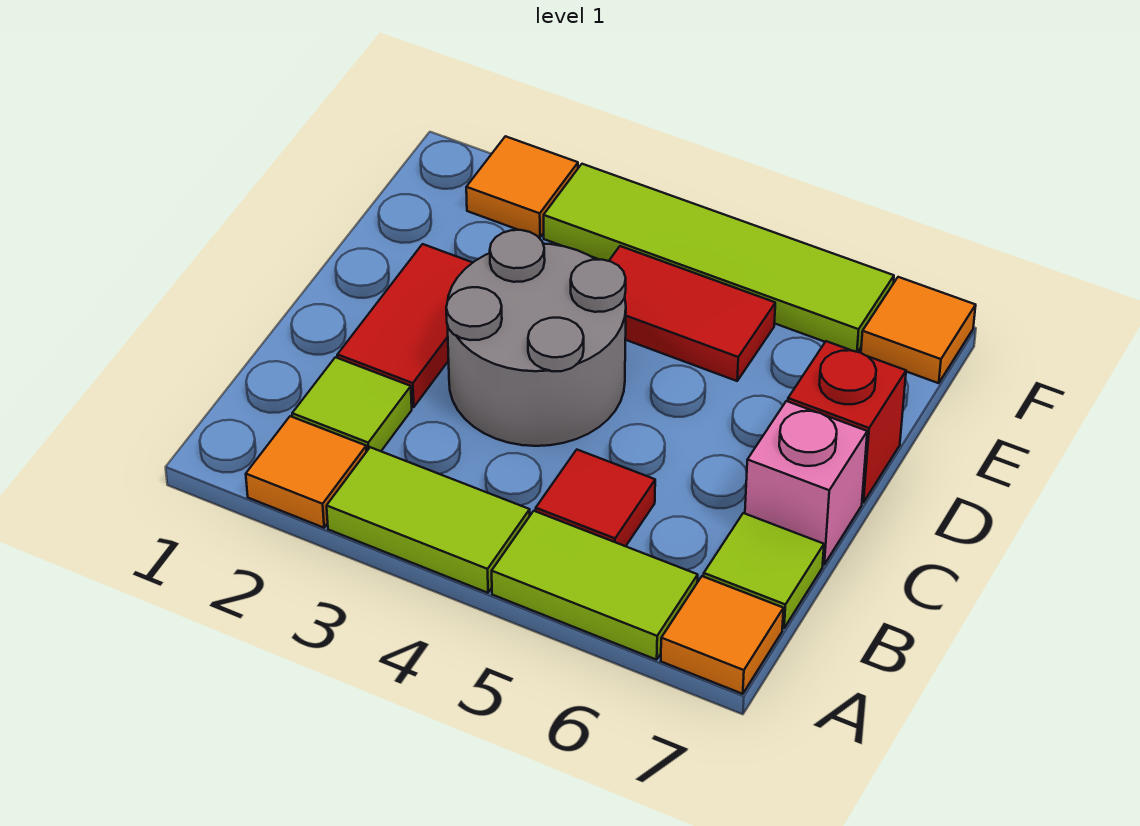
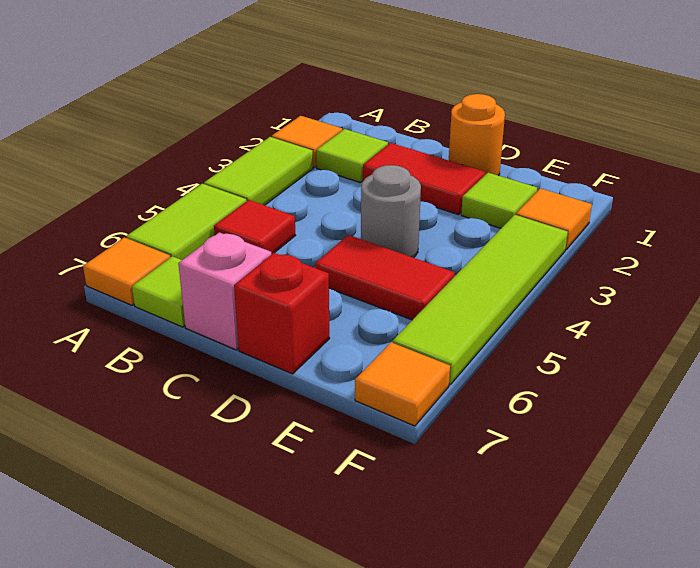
grey 2x2 round brick [446,230,626,446] -> grey 1x1 round brick [361,165,421,258]
none -> orange 1x1 round brick [449,94,505,176]
none -> lime 1x1 tile [461,173,537,228]
red 1x2 tile [609,246,775,381] -> red 1x2 tile turned to [315,235,455,320]

